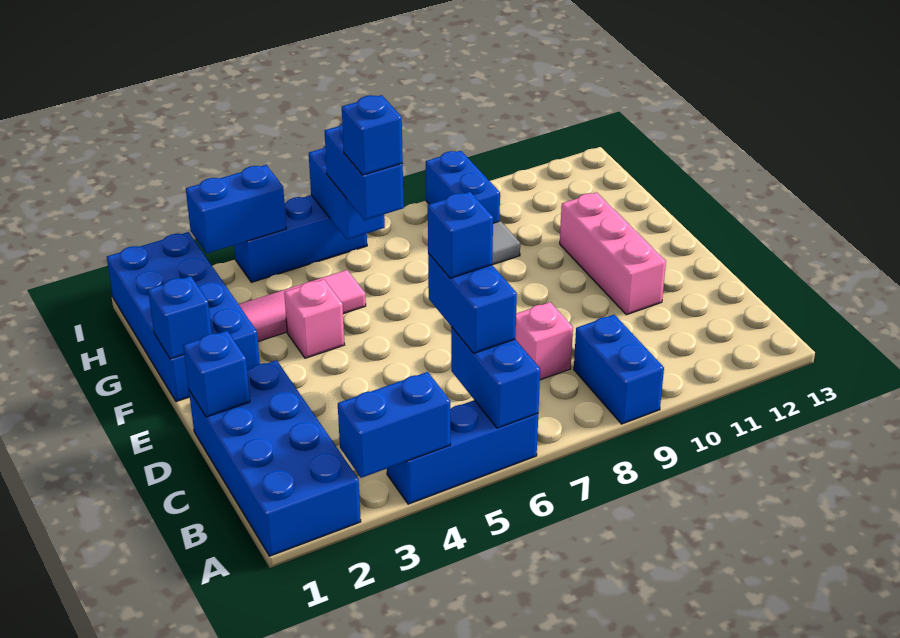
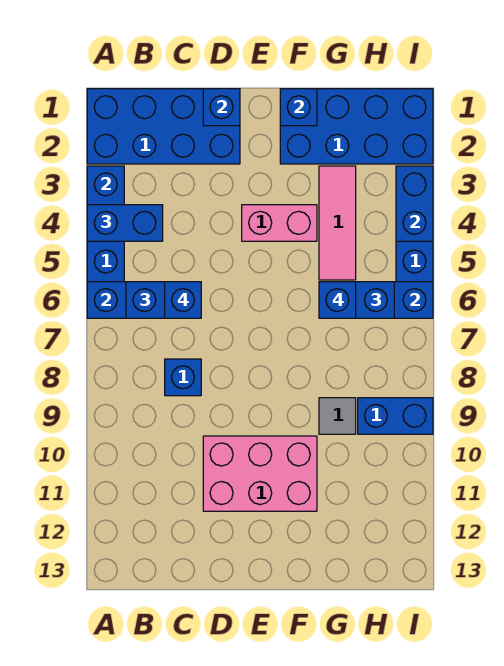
blue 1x2 brick [574,315,664,424] -> blue 1x2 brick moved to [87,205,163,241]
pink 1x1 brick [515,302,573,380] -> blue 1x1 brick [165,359,201,396]
pink 1x3 brick [560,192,666,315] -> pink 2x3 brick [203,436,317,511]
pink 1x1 brick [284,279,345,358] -> pink 1x2 brick [242,205,317,241]

